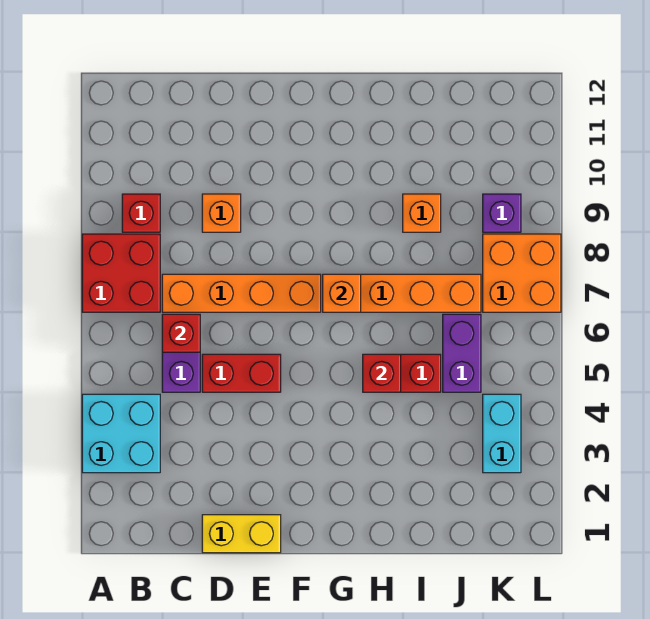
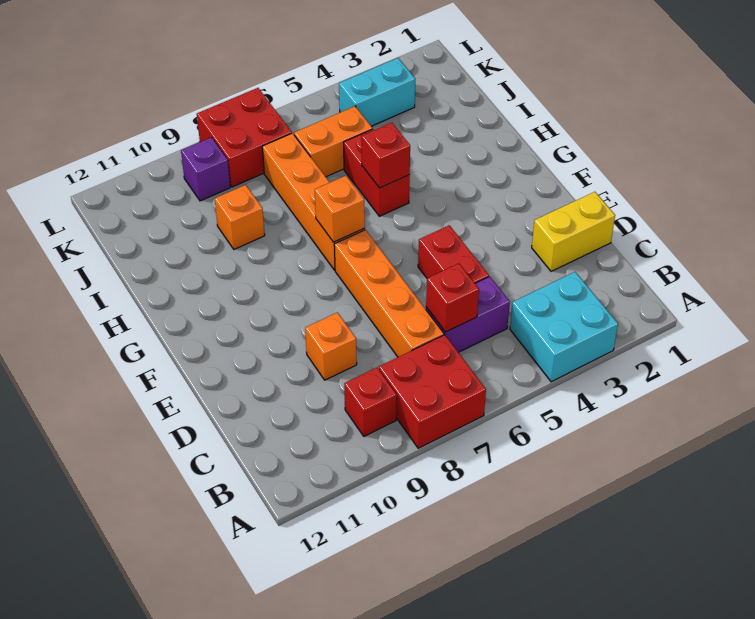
yellow 1x2 brick [202,515,281,553] -> yellow 1x2 brick turned to [532,192,615,271]
purple 1x2 brick [443,314,481,392] -> orange 1x2 brick [294,106,372,177]
orange 2x2 brick [483,234,561,312] -> red 2x2 brick [197,88,292,187]

